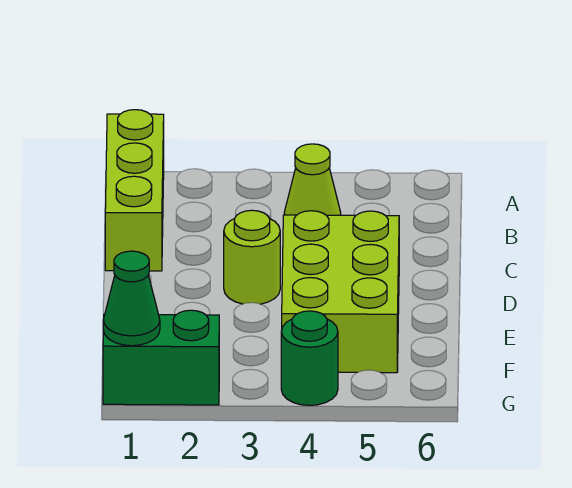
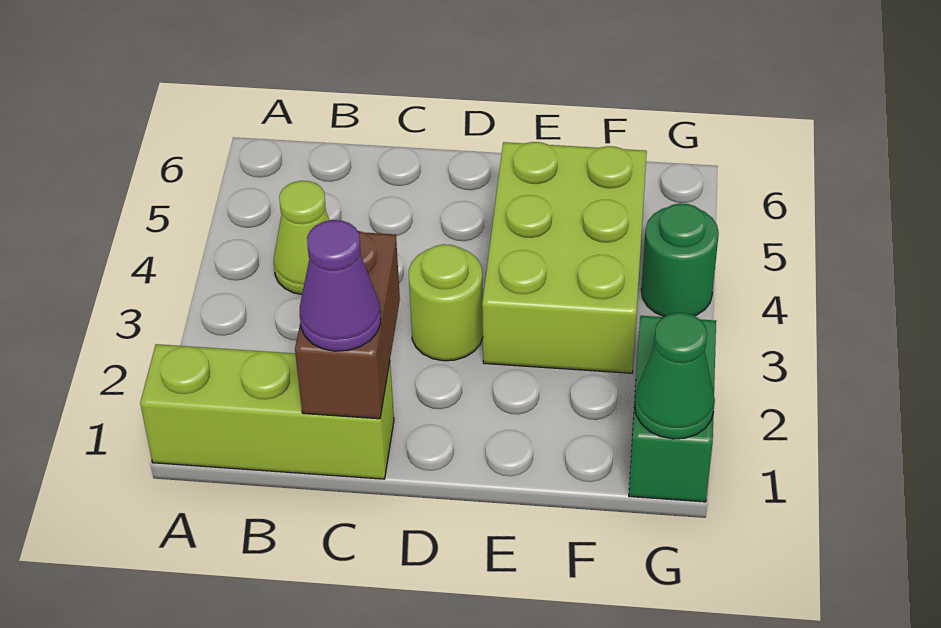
none -> brown 1x2 brick [295,231,400,419]
none -> purple 1x1 cone [300,220,381,351]
lime 2x3 brick [282,211,399,373] -> lime 2x3 brick turned to [482,142,647,373]

